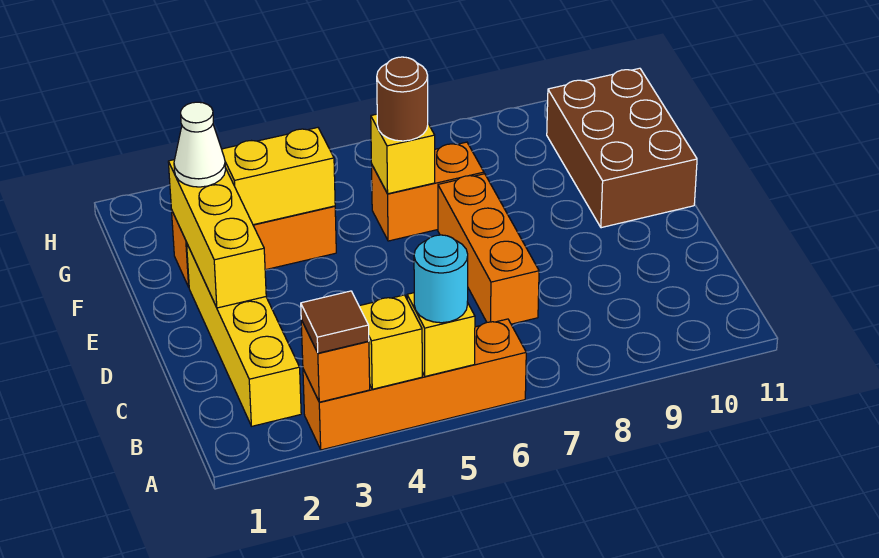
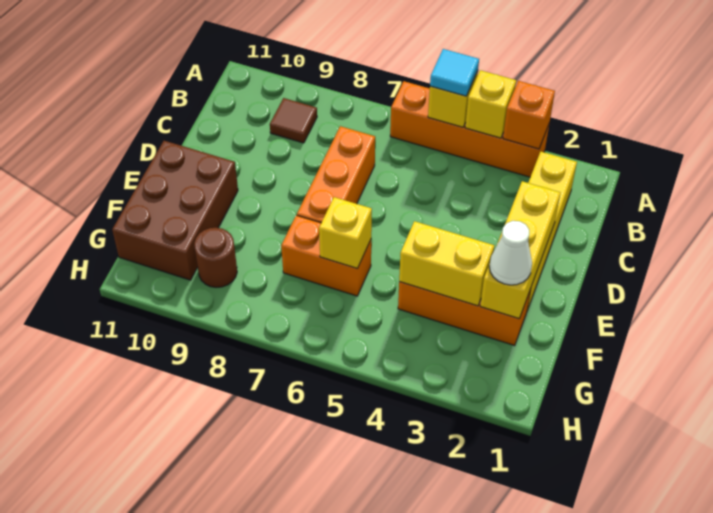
brown 1x1 tile [301,291,369,353] -> brown 1x1 tile moved to [270,98,317,143]
cyan 1x1 round brick [414,235,468,323] -> cyan 1x1 tile [430,49,479,96]
brown 1x1 round brick [377,57,428,141] -> brown 1x1 round brick moved to [194,228,237,287]

